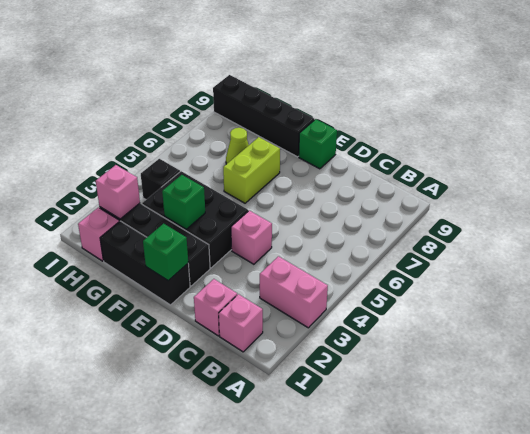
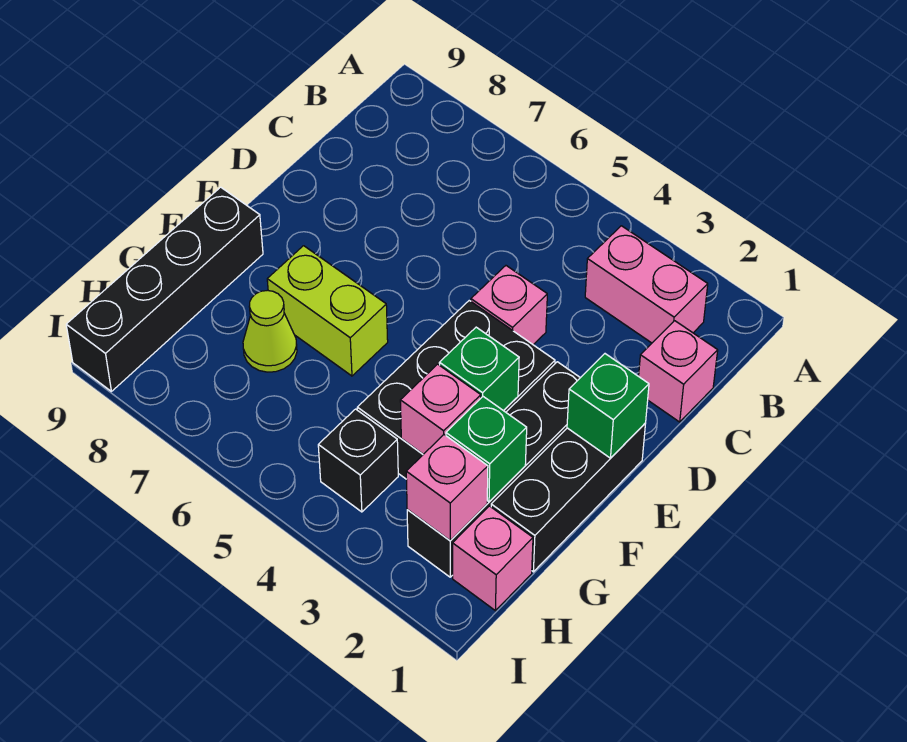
pink 1x2 brick [260,256,328,328] -> pink 1x2 brick turned to [585,226,708,343]
pink 1x1 brick [219,294,263,352] -> pink 1x1 brick moved to [400,364,481,454]
green 1x1 brick [299,119,337,169] -> green 1x1 brick moved to [446,397,527,502]

